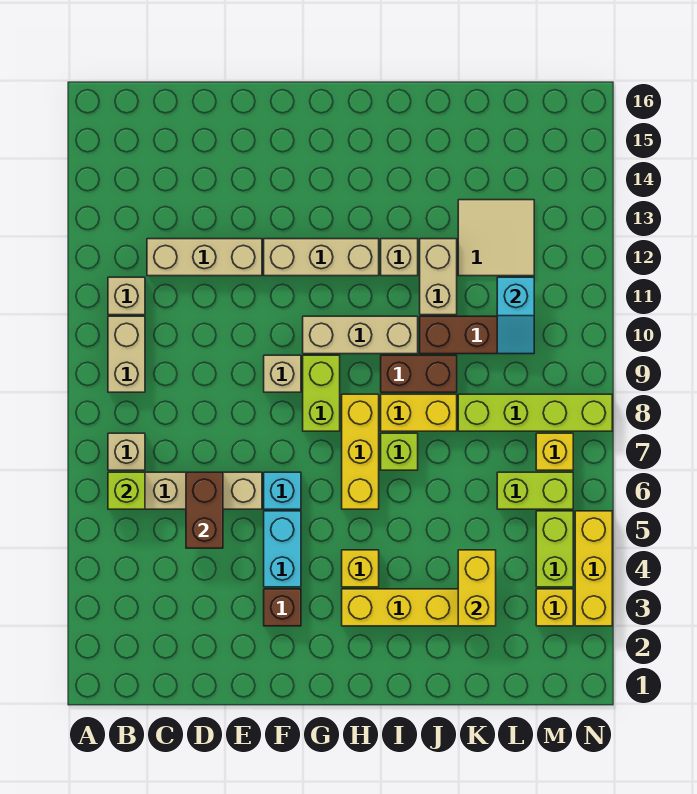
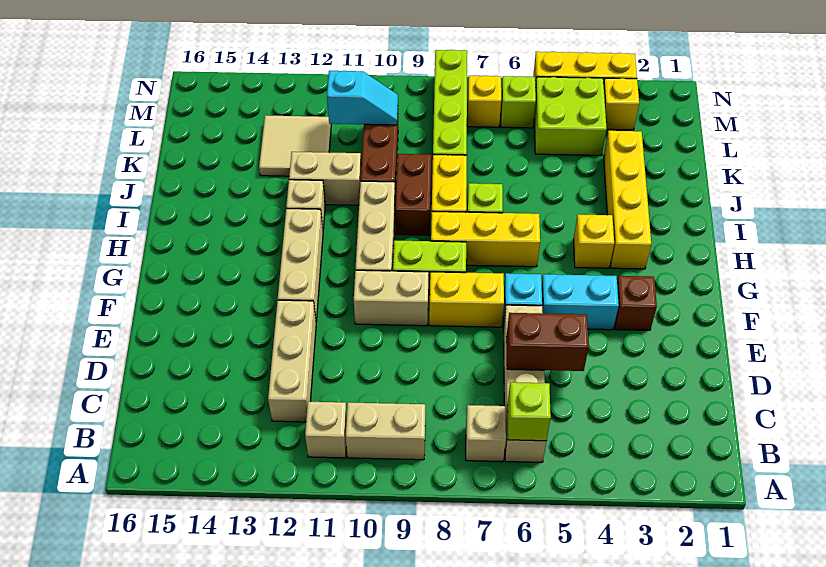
tan 1x1 brick [264,355,301,392] -> tan 1x2 brick [354,270,429,326]
yellow 1x2 brick [458,550,496,626] -> yellow 1x2 brick moved to [429,272,504,327]
lime 1x2 brick [497,472,573,509] -> lime 1x1 brick [501,76,536,128]
lime 1x2 brick [536,511,573,587] -> lime 2x2 brick [534,77,607,156]

